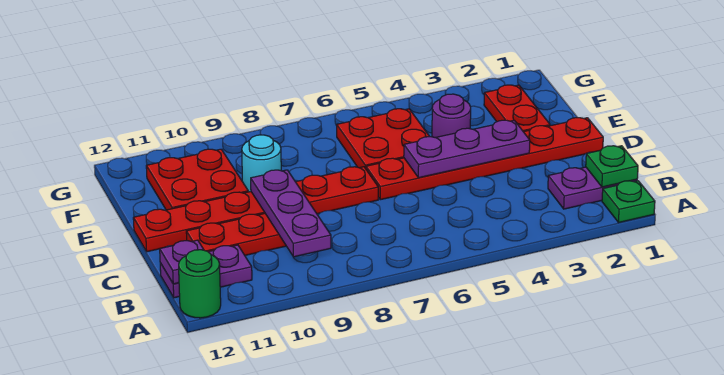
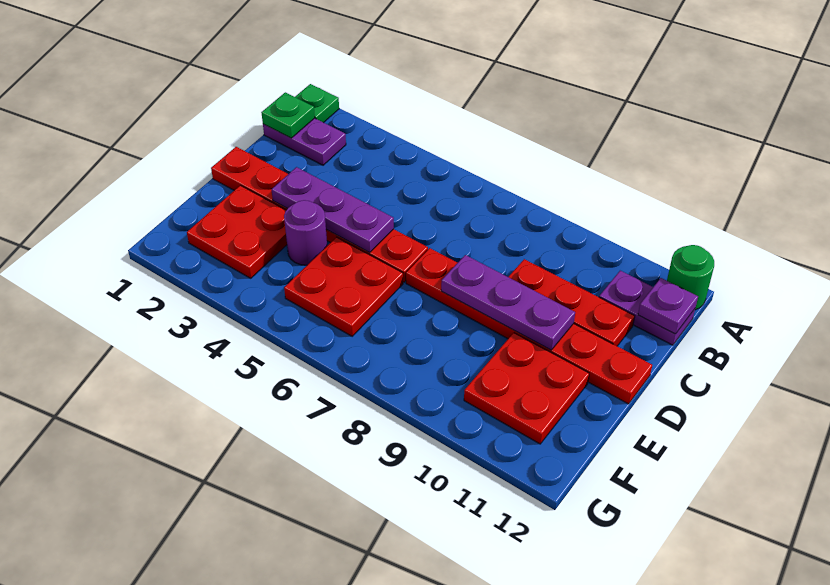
purple 1x3 plate [251,170,331,257] -> purple 1x3 plate turned to [441,255,575,350]
red 1x2 plate [484,85,550,132] -> red 2x2 plate [187,185,287,278]
cyan 1x1 round brick [242,135,281,192] -> none

